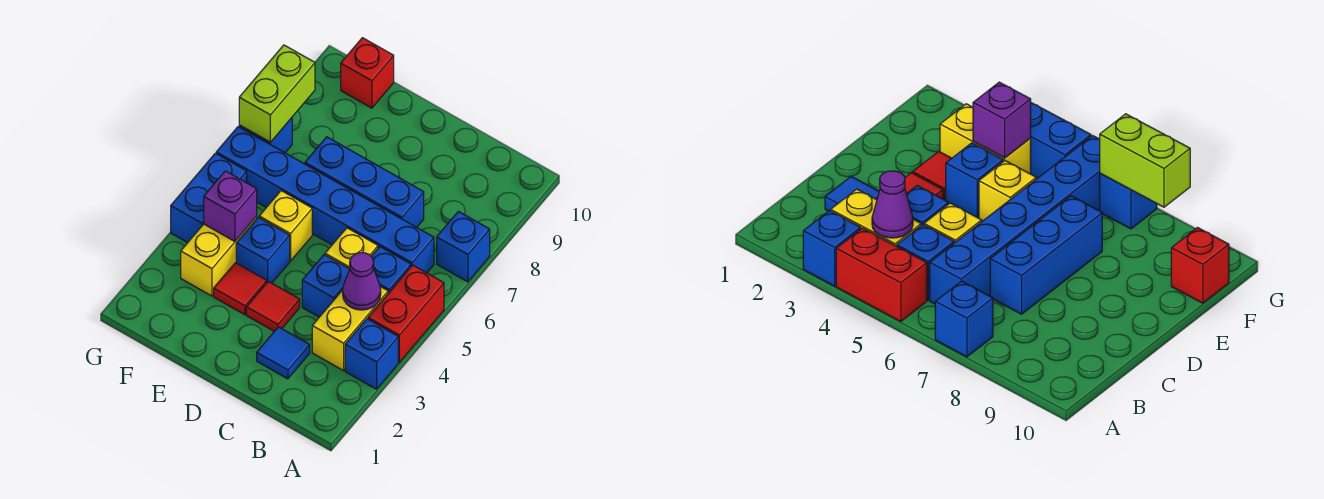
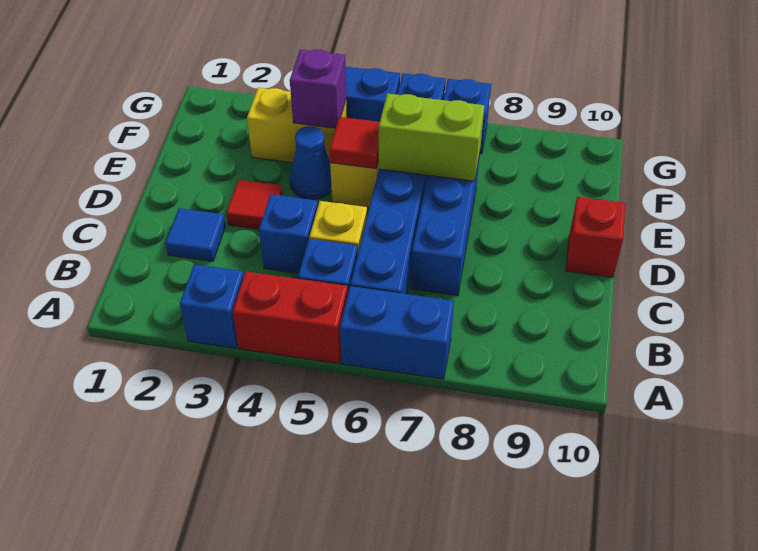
blue 1x1 brick [437,211,490,282] -> blue 1x2 brick [340,286,454,379]
yellow 1x2 brick [312,287,388,371] -> none
purple 1x1 cone [343,252,381,310] -> none
red 1x1 tile [214,263,267,315] -> red 1x1 tile moved to [330,117,380,169]
blue 1x1 brick [236,217,290,283] -> blue 1x1 cone [290,126,332,200]
red 1x1 brick [341,38,394,108] -> red 1x1 brick moved to [566,197,625,277]
lime 1x2 brick [239,45,315,142] -> lime 1x2 brick moved to [379,93,484,181]

